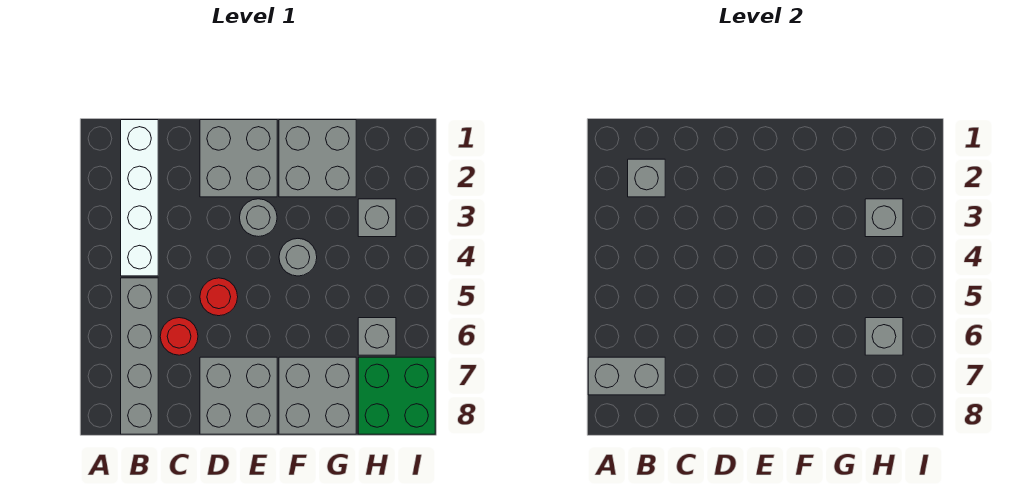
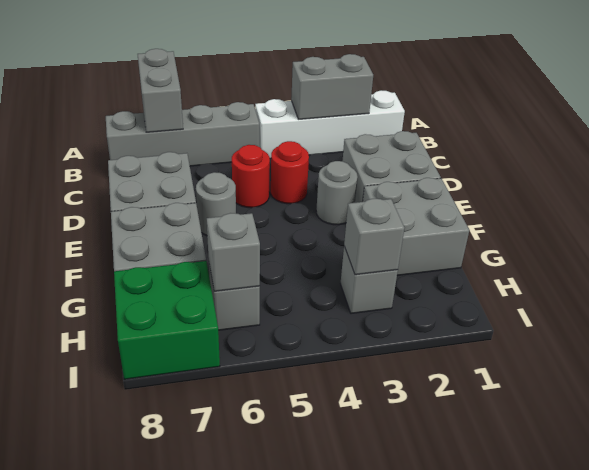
grey 1x1 brick [628,159,665,197] -> grey 1x2 brick [291,54,373,119]
red 1x1 round brick [160,318,198,355] -> red 1x1 round brick moved to [271,141,309,204]
grey 1x1 round brick [279,239,317,276] -> grey 1x1 round brick moved to [196,172,236,236]

